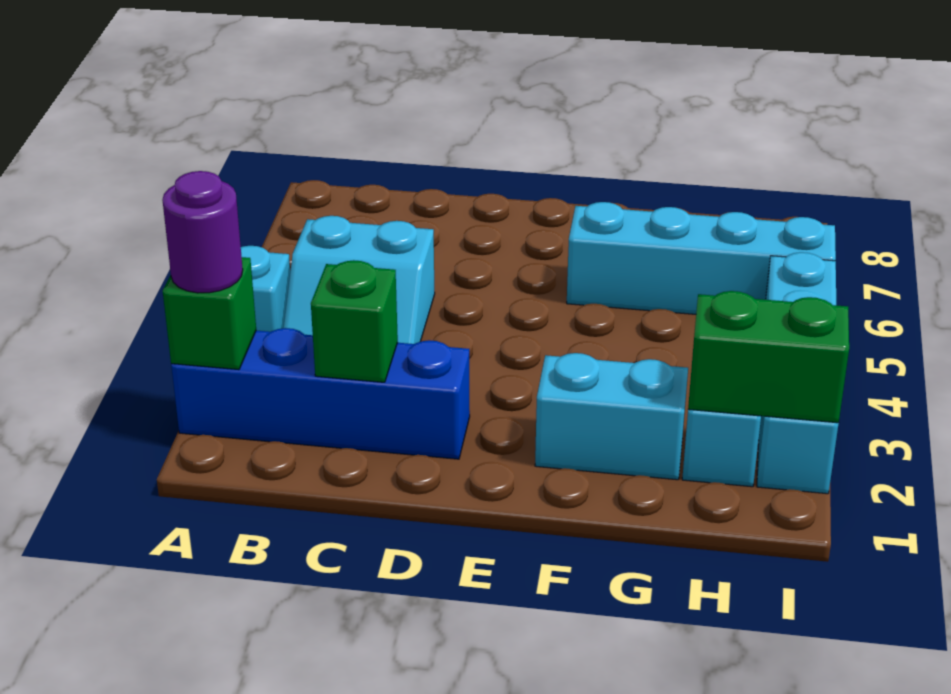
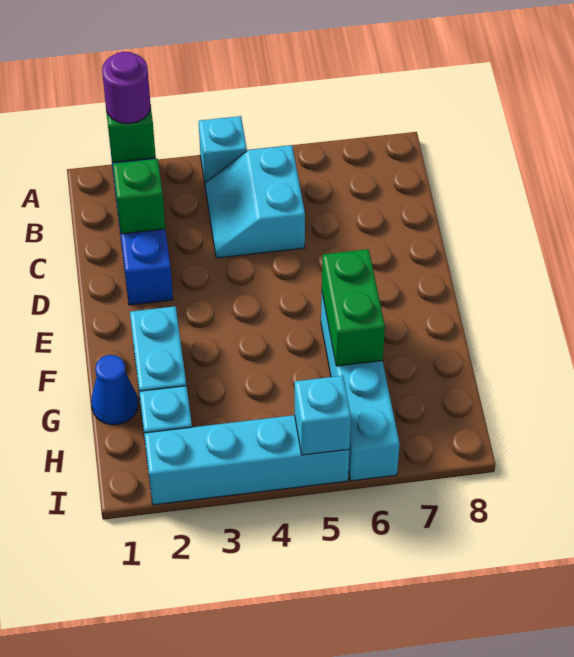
none -> blue 1x1 cone [91,355,138,425]
green 1x2 brick [688,291,849,423] -> green 1x2 brick moved to [322,249,385,366]
none -> cyan 1x1 brick [295,376,351,455]

